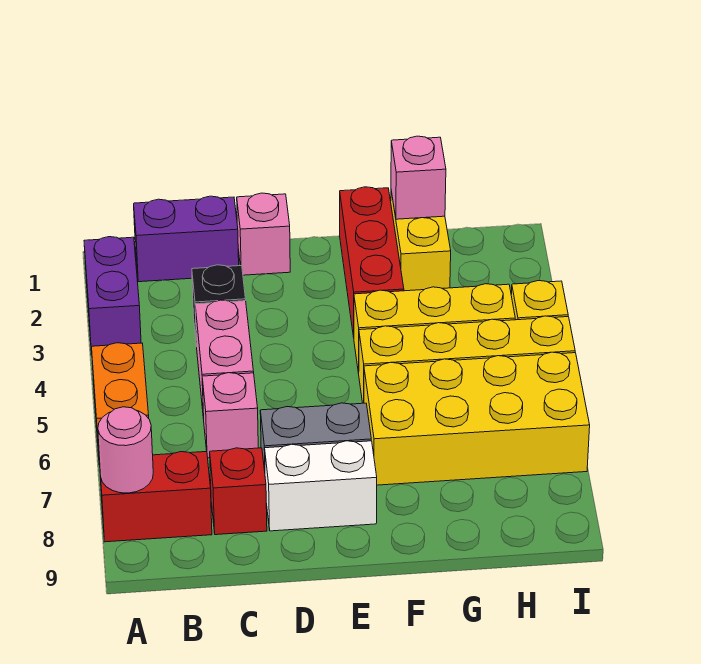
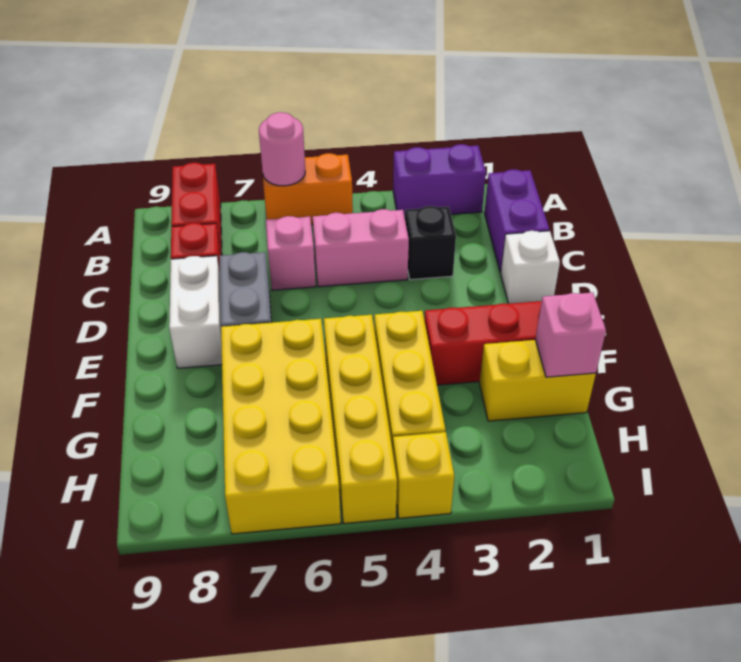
pink 1x1 round brick [98,407,153,493] -> pink 1x1 round brick moved to [259,112,305,186]
pink 1x1 brick [237,193,290,275] -> white 1x1 brick [501,231,560,304]

